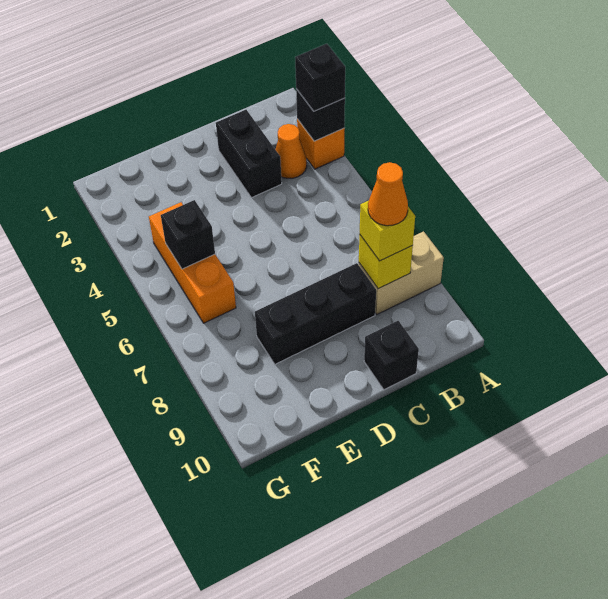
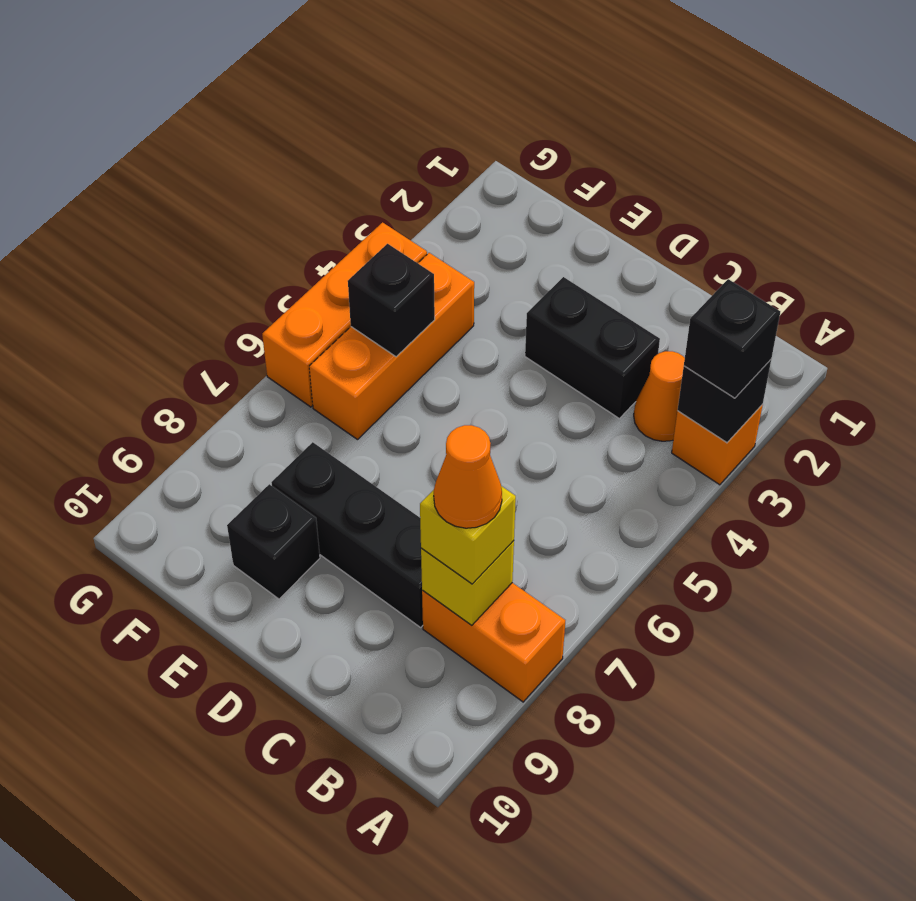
tan 1x2 brick [359,231,444,314] -> orange 1x2 brick [422,583,565,702]
black 1x2 brick [216,110,282,198] -> black 1x2 brick turned to [525,277,660,418]
black 1x1 brick [364,321,419,390] -> black 1x1 brick moved to [227,484,320,599]
none -> orange 1x3 brick [262,222,427,407]

